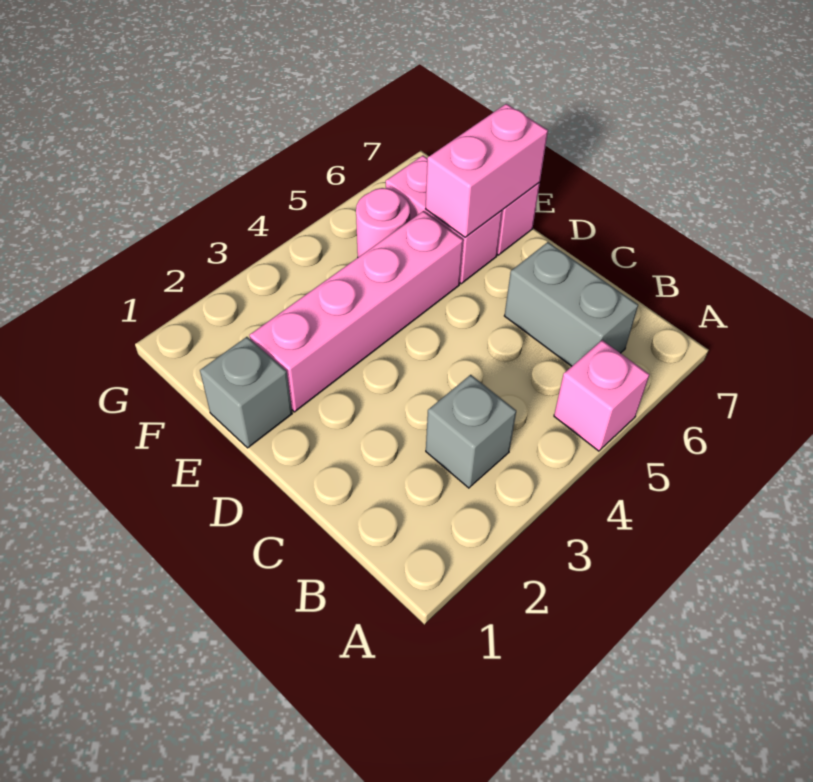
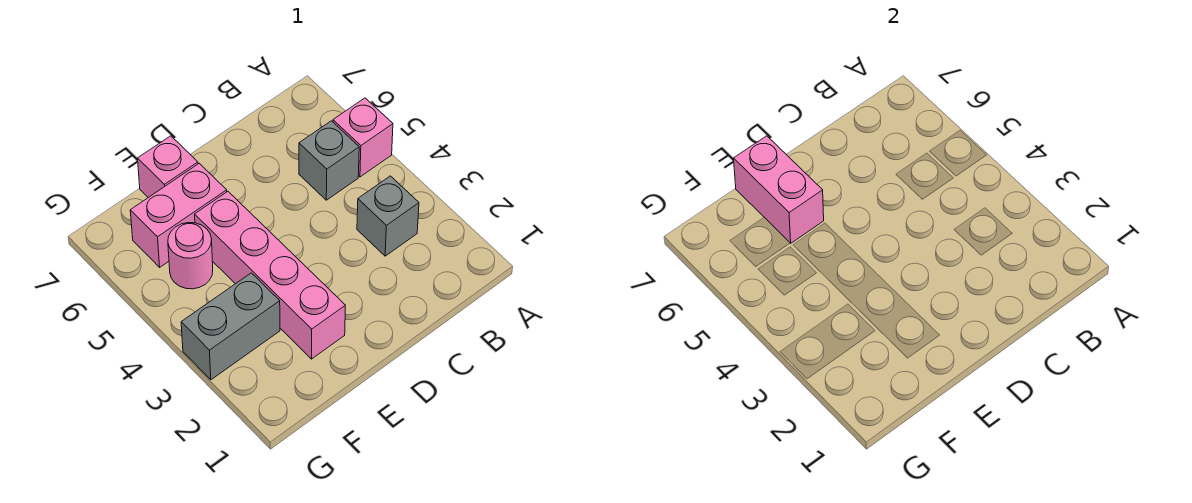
grey 1x2 brick [504,242,638,366] -> grey 1x2 brick moved to [181,273,280,380]
grey 1x1 brick [200,337,292,448] -> grey 1x1 brick moved to [299,121,359,200]

